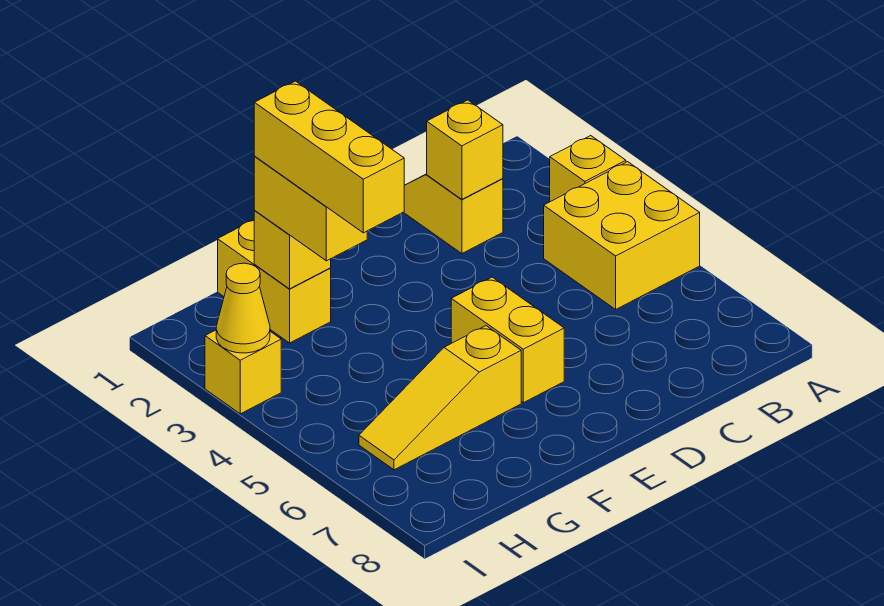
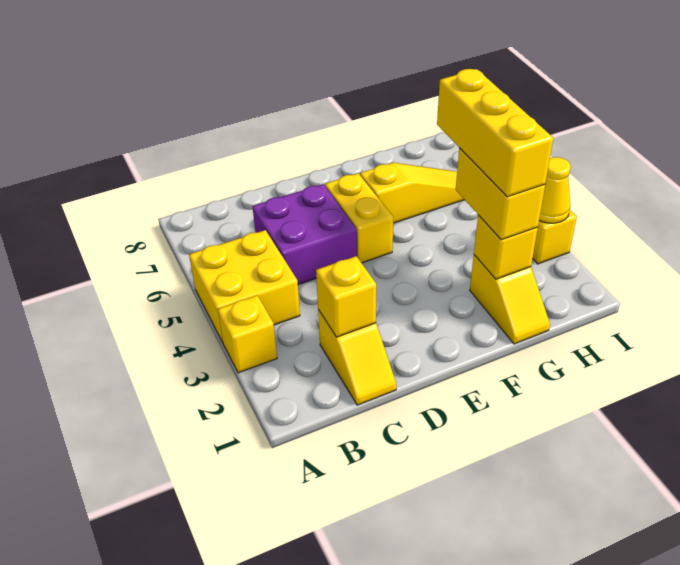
none -> purple 2x2 brick [253,184,357,284]
yellow 1x2 brick [218,220,331,343] -> yellow 1x2 slope [470,255,550,344]

